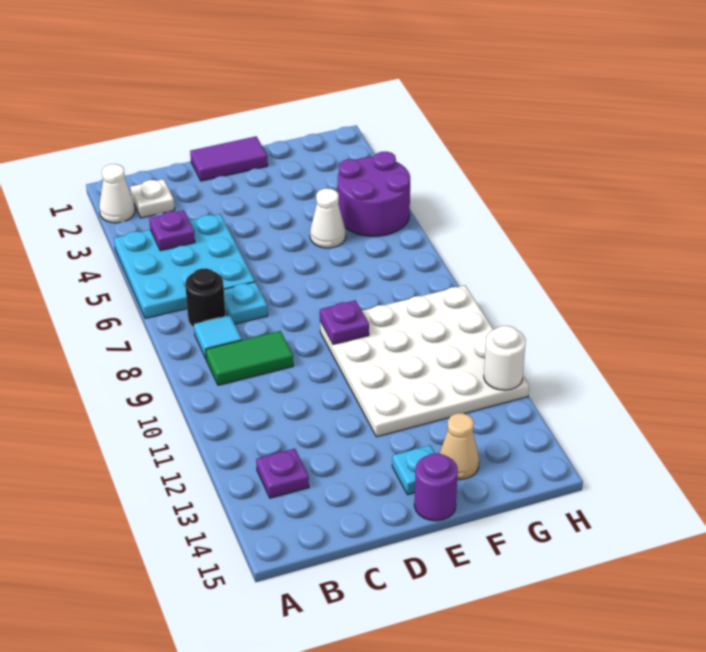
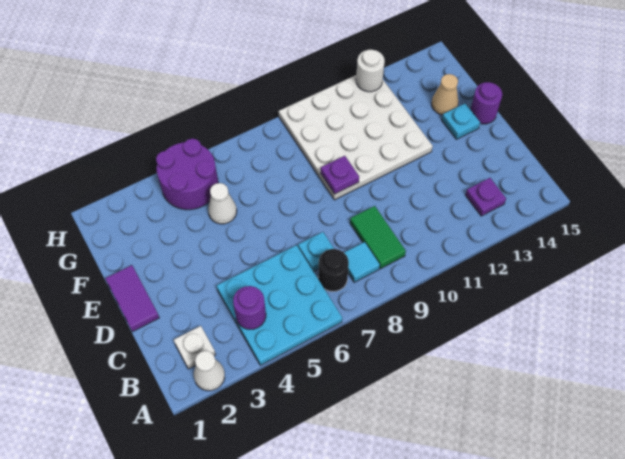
purple 1x1 plate [149,210,195,251] -> purple 1x1 round brick [233,286,266,329]

